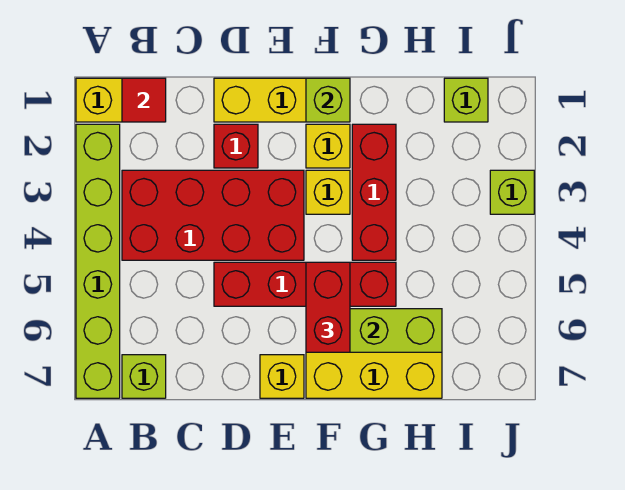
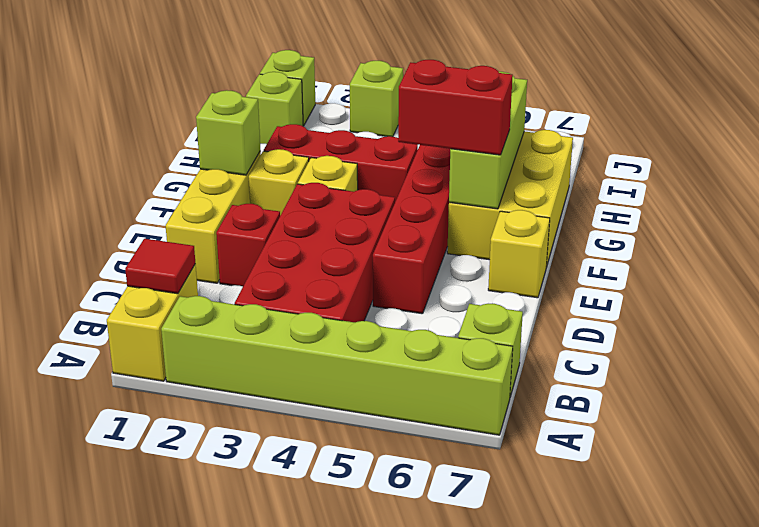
none -> lime 1x1 brick [260,50,315,126]

